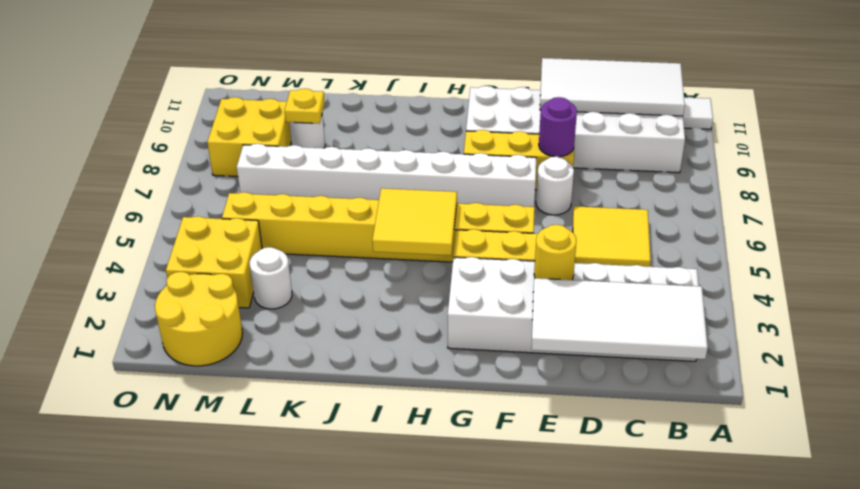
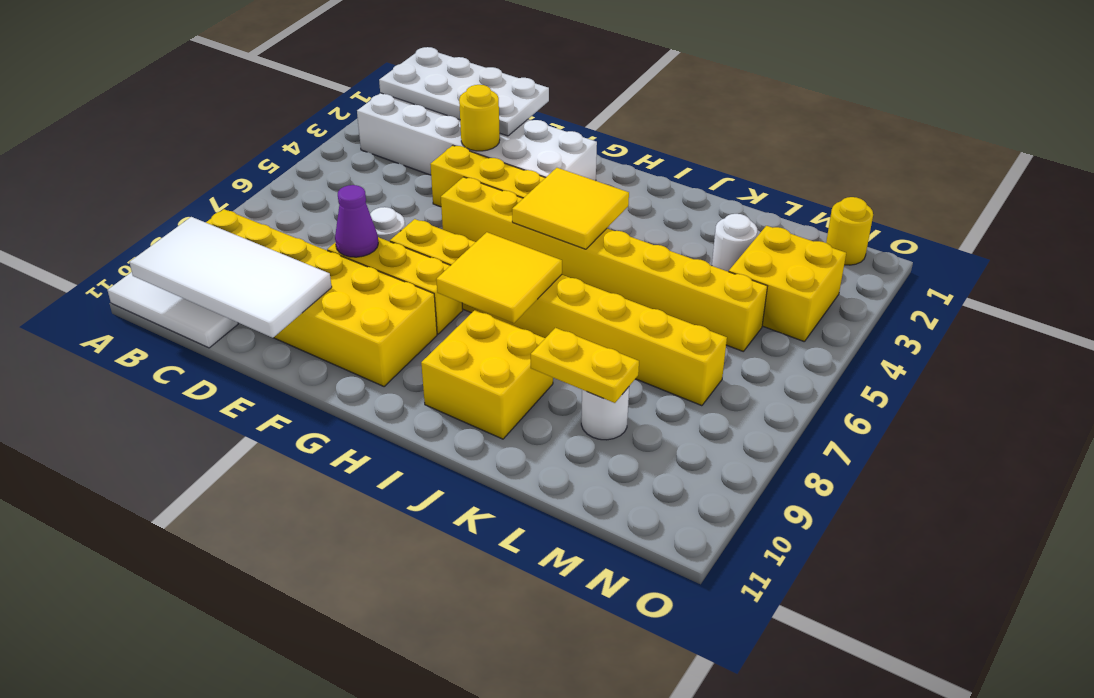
white 2x4 tile [531,278,708,359] -> white 2x4 plate [379,47,549,136]
white 2x6 brick [466,86,685,173] -> yellow 2x6 brick [206,209,437,387]
yellow 2x2 tile [573,206,651,267] -> yellow 2x2 tile moved to [436,232,562,323]
purple 1x1 round brick [539,97,577,157] -> purple 1x1 cone [335,185,378,257]
white 1x8 brick [237,144,536,207] -> yellow 1x8 brick [390,219,727,406]
yellow 1x1 plate [285,89,325,124] -> yellow 1x2 plate [531,328,639,403]
yellow 2x2 round brick [155,272,243,366] -> yellow 1x1 round brick [826,197,873,265]
yellow 2x2 brick [207,97,291,177] -> yellow 2x2 brick moved to [421,310,553,439]

